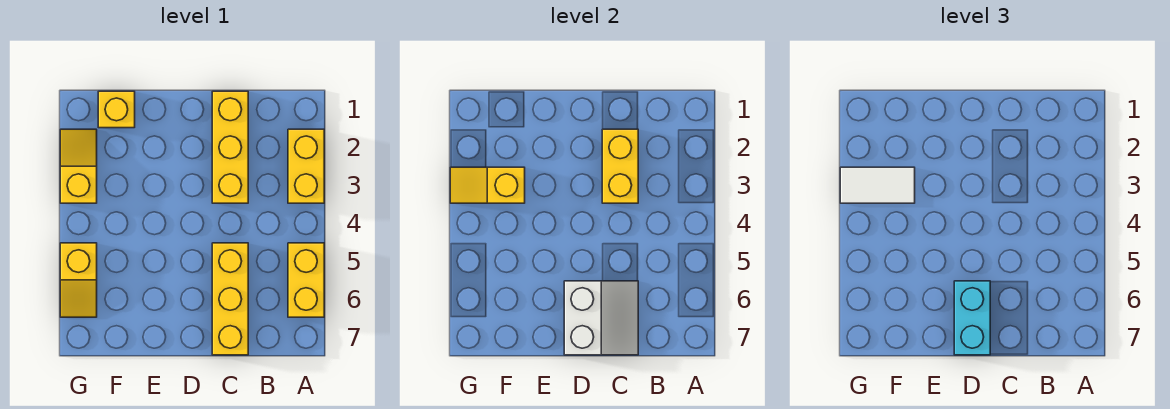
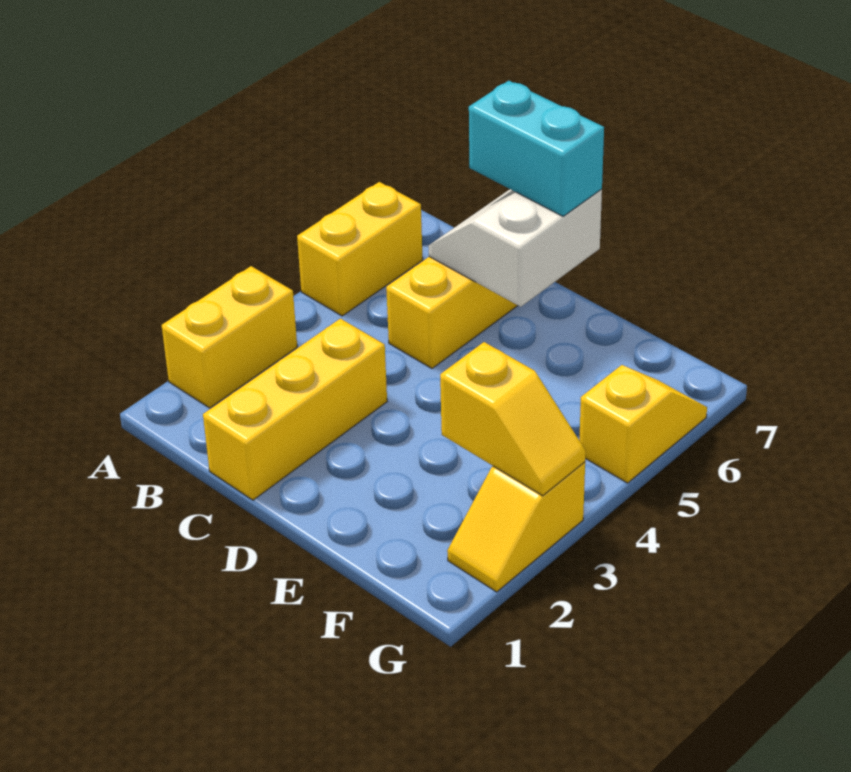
yellow 1x2 brick [602,129,638,203] -> none
cyan 1x2 brick [954,281,990,355] -> cyan 1x2 brick turned to [469,81,604,216]
yellow 1x1 brick [98,91,135,128] -> none
white 1x2 tile [840,167,915,203] -> none

